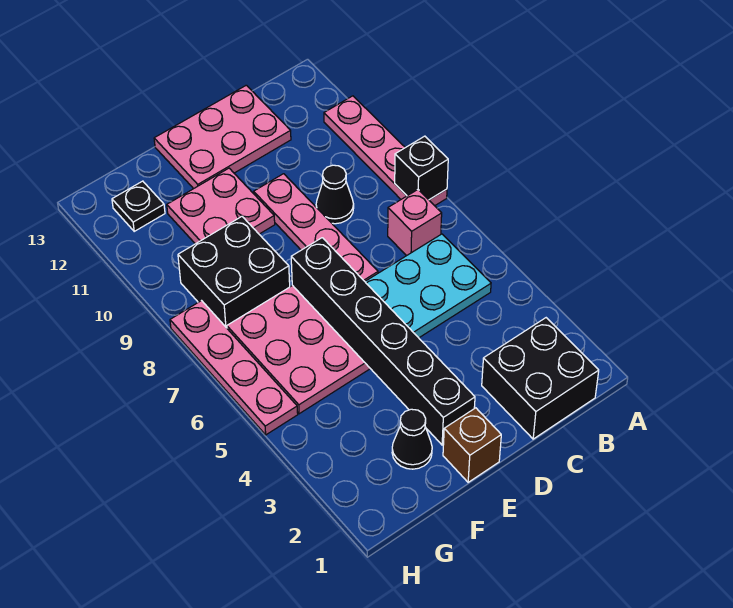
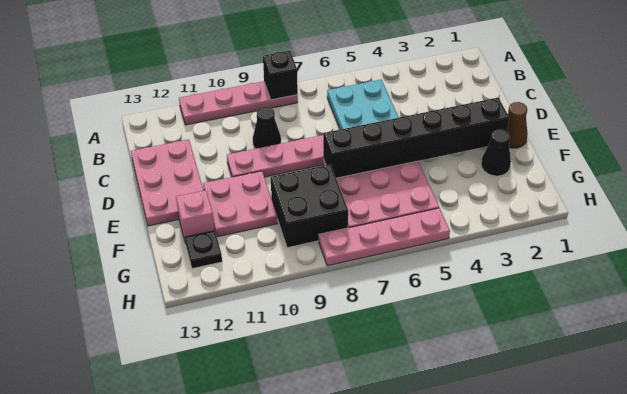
black 2x2 brick [482,318,599,439] -> none
pink 1x1 brick [388,190,442,256] -> pink 1x1 brick moved to [176,190,215,240]
brown 1x1 brick [443,408,501,482] -> brown 1x1 cone [507,102,528,148]

